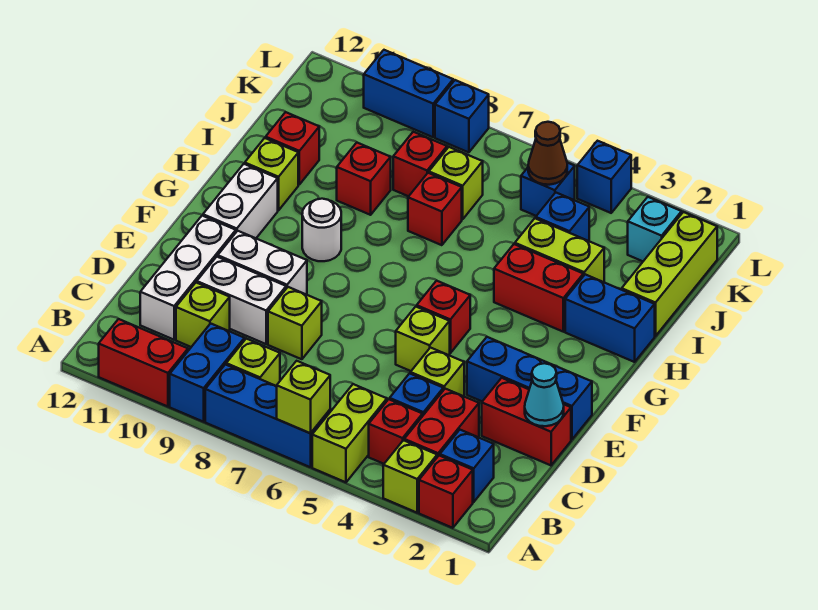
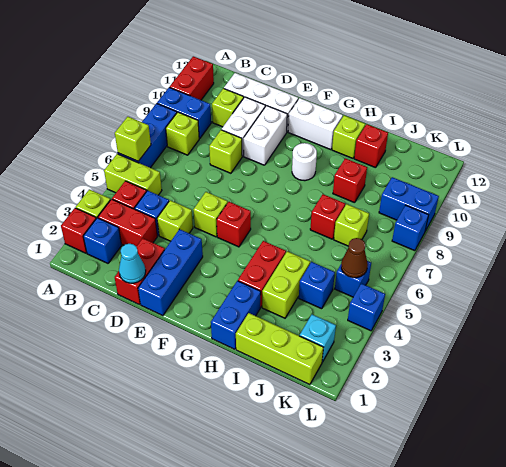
red 1x1 brick [393,132,447,196] -> none
blue 1x2 brick [364,50,453,137] -> blue 1x2 brick turned to [379,177,439,231]

